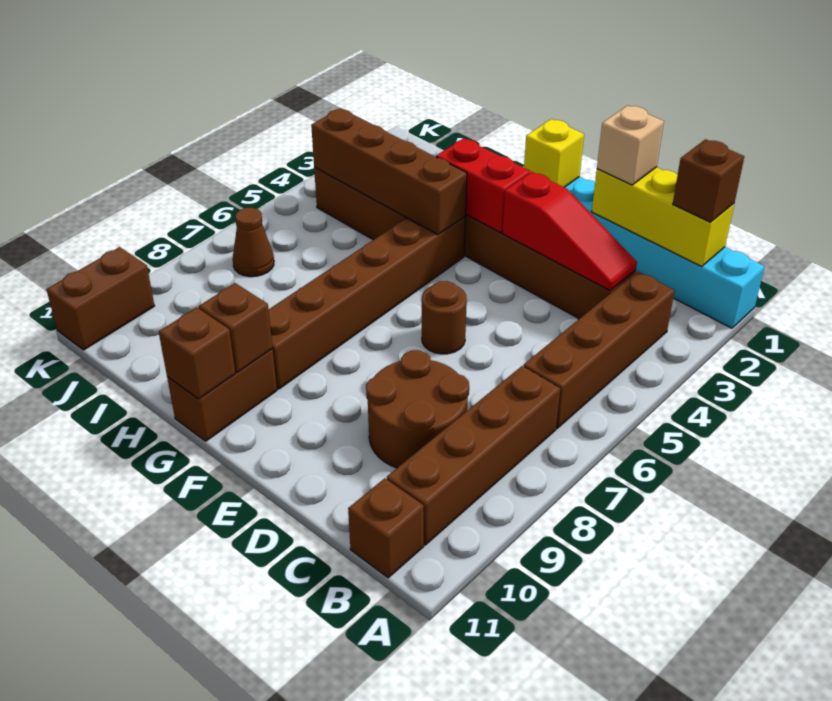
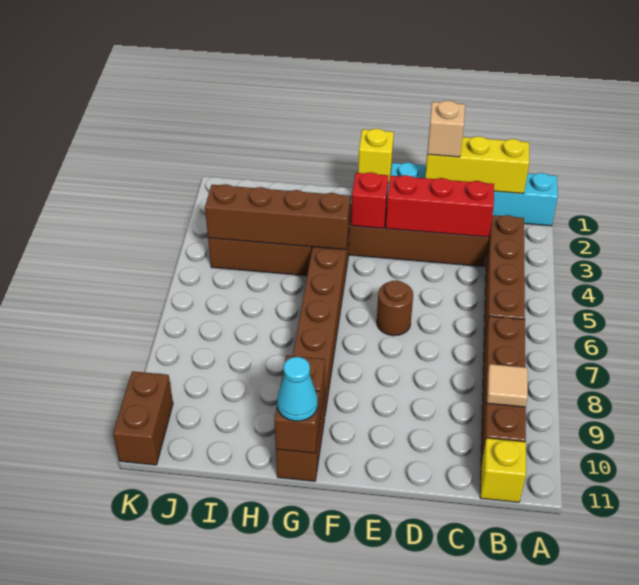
brown 1x1 brick [673,139,744,222] -> none
none -> tan 1x1 tile [487,364,528,407]
brown 1x1 brick [348,478,424,578] -> yellow 1x1 brick [480,438,526,502]
red 1x3 slope [502,172,637,291] -> red 1x3 brick [386,175,494,237]
brown 2x2 round brick [366,350,469,468] -> none
red 1x2 brick [436,138,530,233] -> red 1x1 brick [351,172,388,228]
none -> cyan 1x1 cone [277,357,318,421]
brown 1x1 cone [233,208,274,277] -> none

